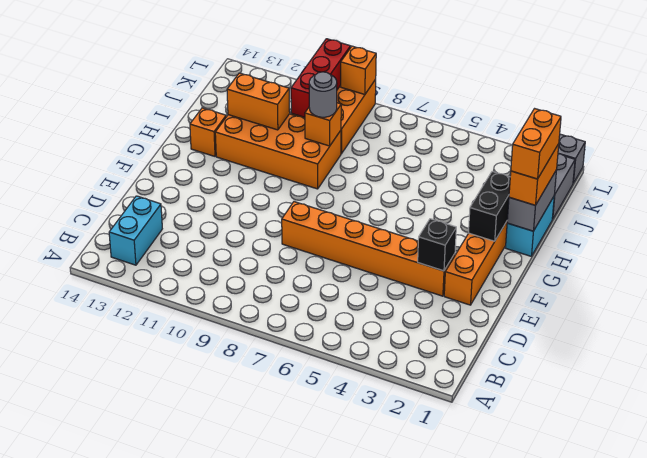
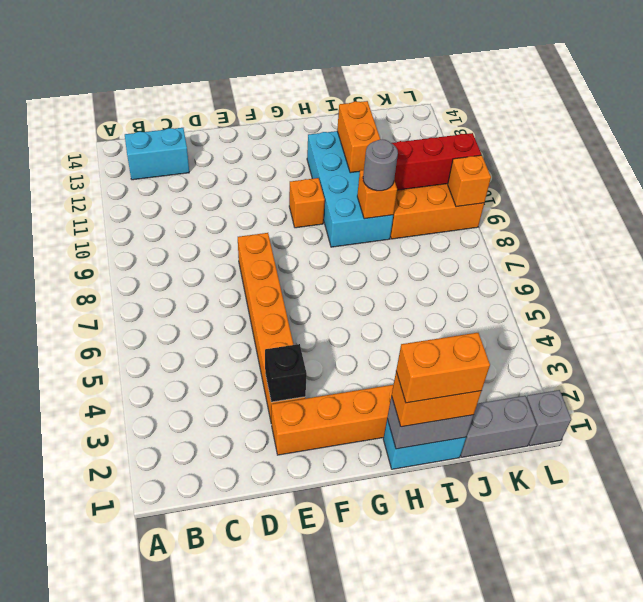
black 1x2 brick [468,172,510,241] -> none
orange 2x4 brick [215,114,341,189] -> cyan 2x4 brick [307,131,393,247]
orange 1x1 brick [190,108,226,156] -> orange 1x1 brick moved to [289,178,325,228]

